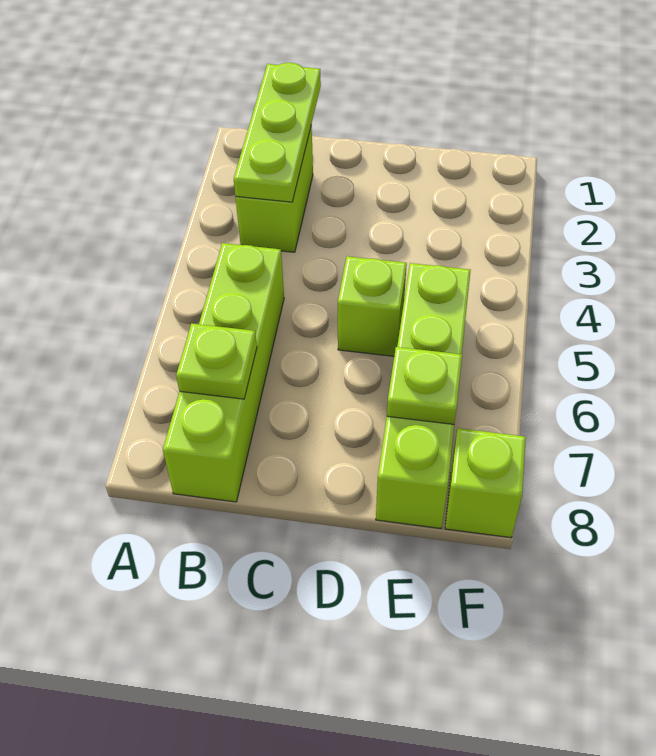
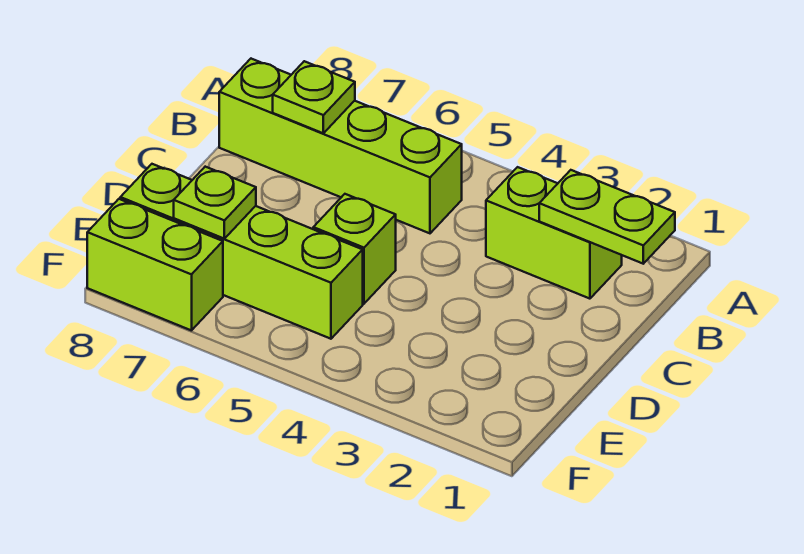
lime 1x3 plate [234,63,321,202] -> lime 1x2 plate [539,170,675,264]
lime 1x1 brick [445,428,526,538] -> lime 1x2 brick [87,199,223,331]

